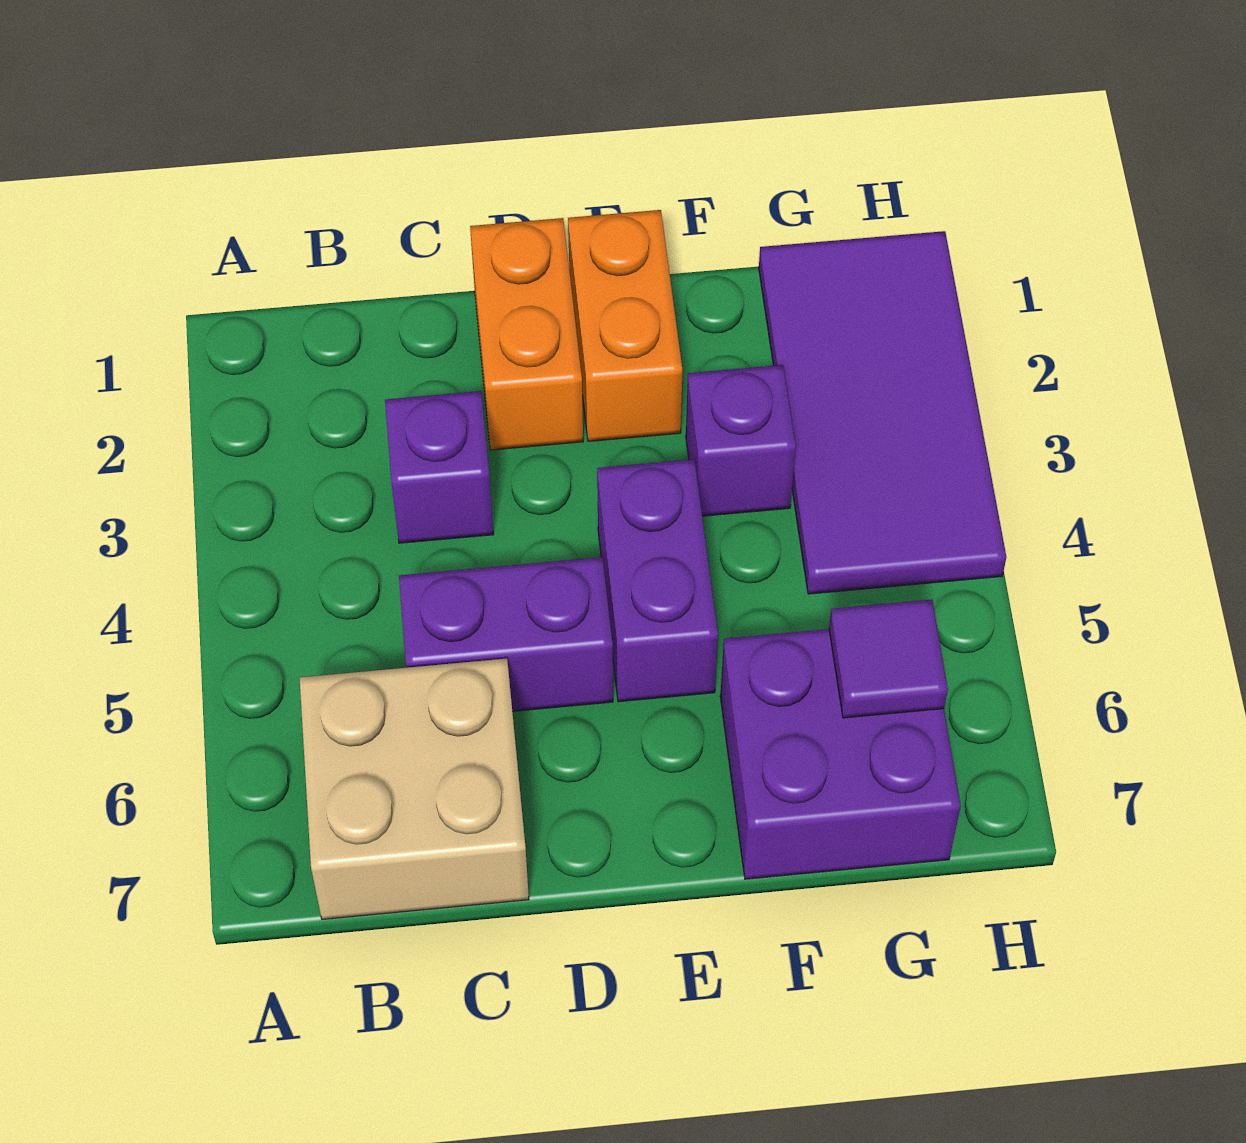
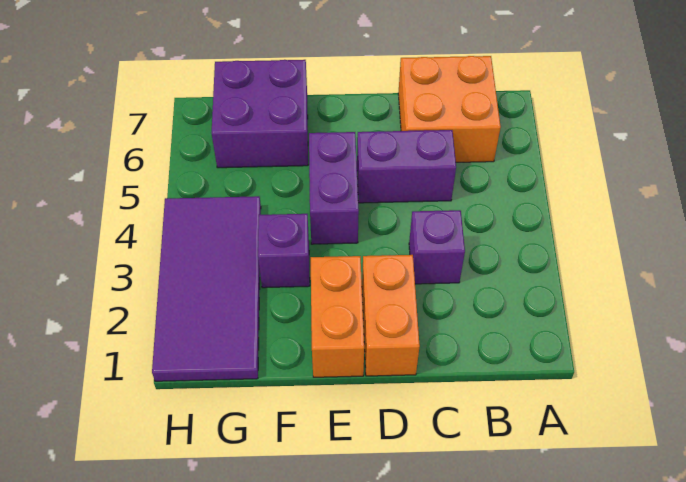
tan 2x2 brick [300,659,529,919] -> orange 2x2 brick [398,56,501,162]
purple 1x1 tile [829,600,948,718] -> none

